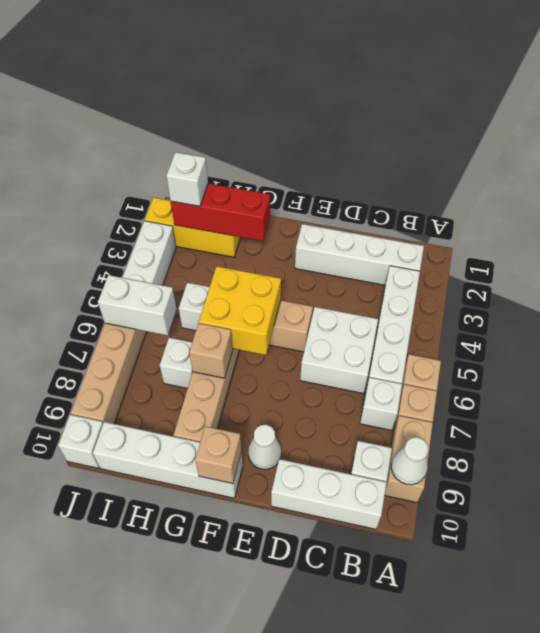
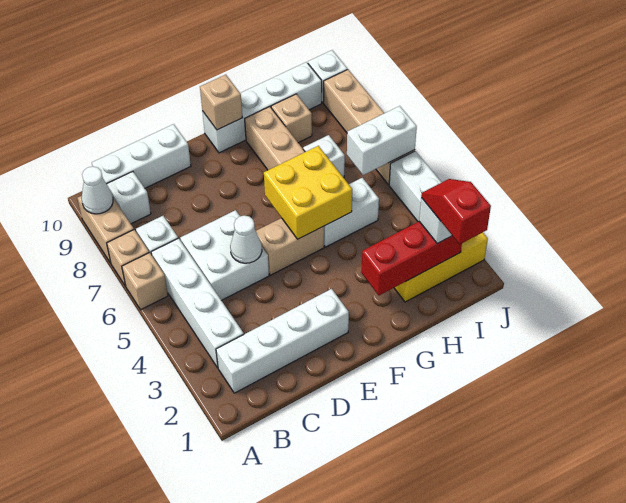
white 1x1 cone [248,425,281,469] -> white 1x1 cone moved to [230,215,262,263]
tan 1x1 brick [189,323,233,378] -> tan 1x1 brick moved to [271,94,312,143]
none -> red 1x2 slope [421,179,491,244]

